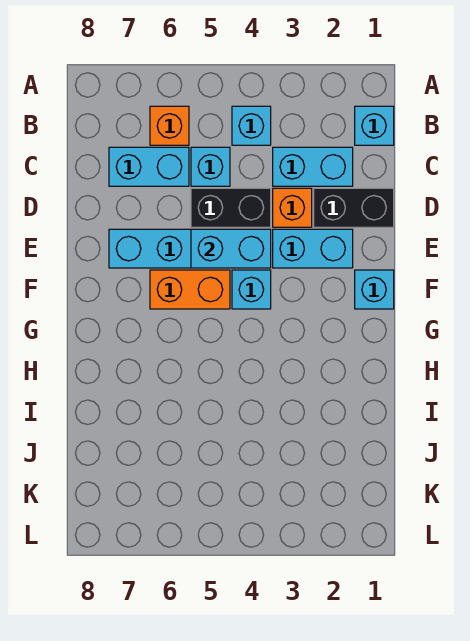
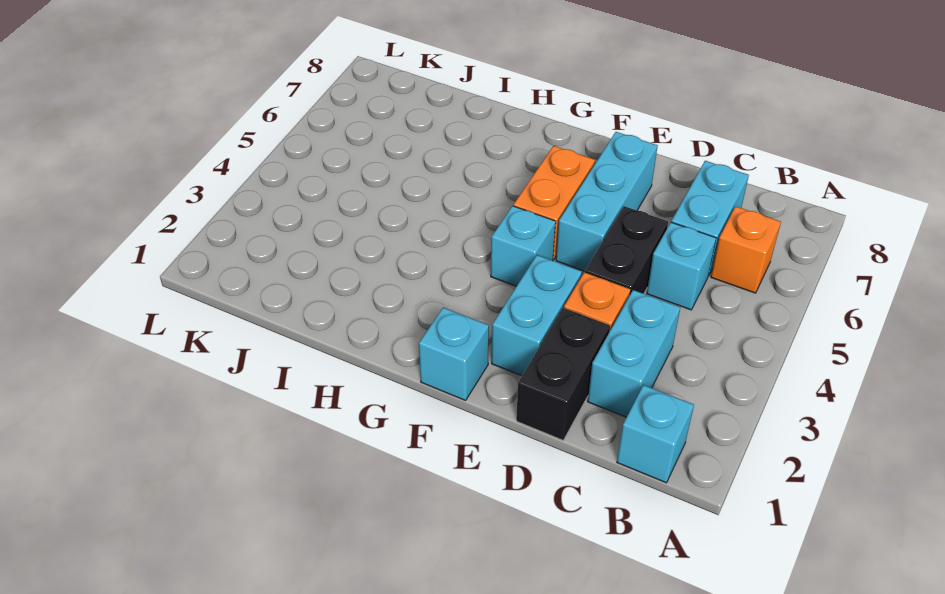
cyan 1x1 brick [232,106,271,145] -> none
cyan 1x2 brick [191,229,271,268] -> none

